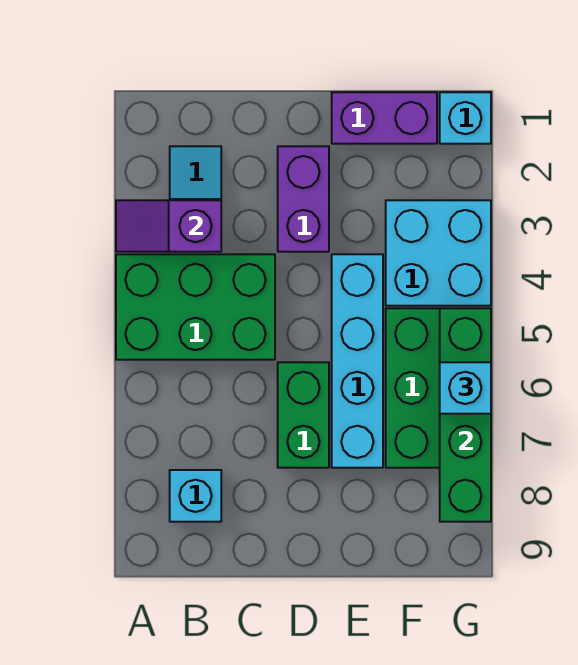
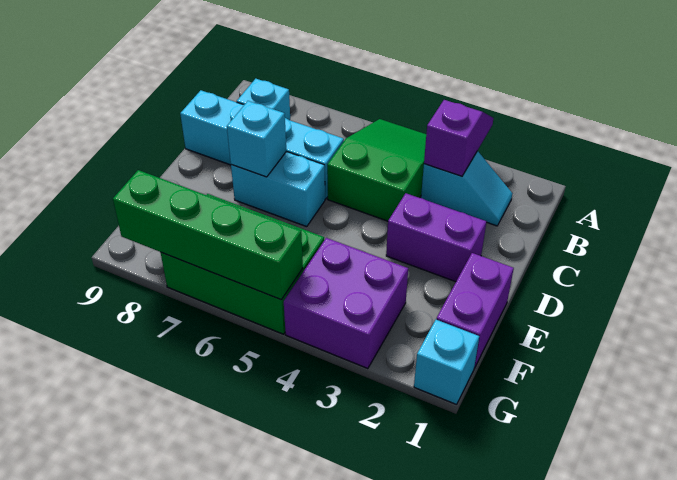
green 2x3 brick [116,254,275,360] -> green 2x3 slope [327,119,426,221]
green 1x2 brick [278,362,329,468] -> cyan 1x2 brick [231,152,325,227]
cyan 1x4 brick [332,254,383,468] -> cyan 1x4 brick moved to [180,90,344,199]
cyan 2x2 brick [386,200,491,306] -> purple 2x2 brick [284,238,408,369]
cyan 1x1 brick [440,362,491,414] -> cyan 1x1 brick moved to [227,101,286,177]

